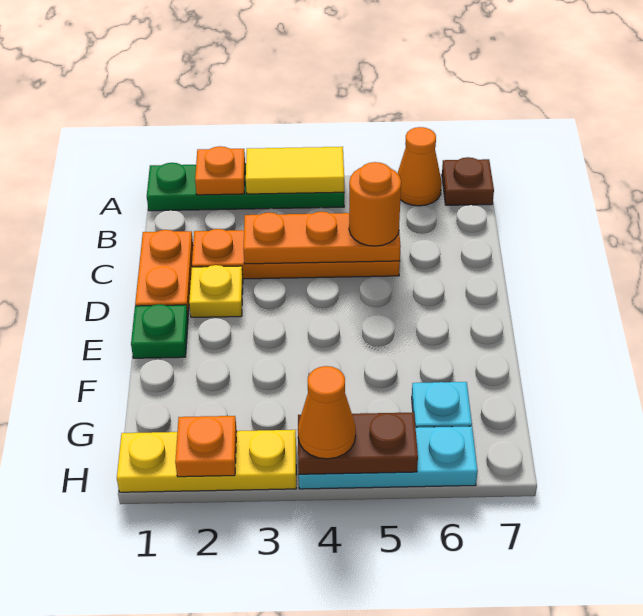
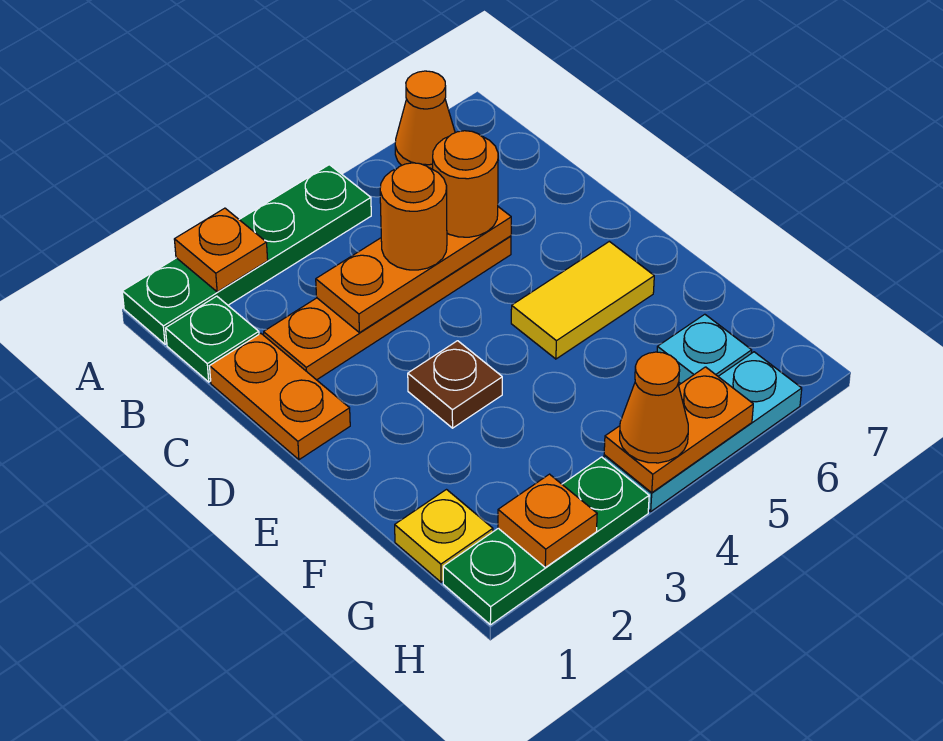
yellow 1x2 tile [246,147,344,194] -> yellow 1x2 tile moved to [511,241,654,359]
brown 1x1 plate [442,157,494,205] -> brown 1x1 plate moved to [408,341,502,428]
none -> orange 1x1 round brick [380,163,447,270]
yellow 1x1 plate [189,265,243,317] -> yellow 1x1 plate moved to [395,490,493,582]
green 1x1 plate [131,304,188,358] -> green 1x1 plate moved to [166,296,259,382]
yellow 1x3 plate [117,430,296,492] -> green 1x3 plate [443,457,649,625]
brown 1x2 plate [298,412,418,474] -> orange 1x2 plate [604,367,753,493]

